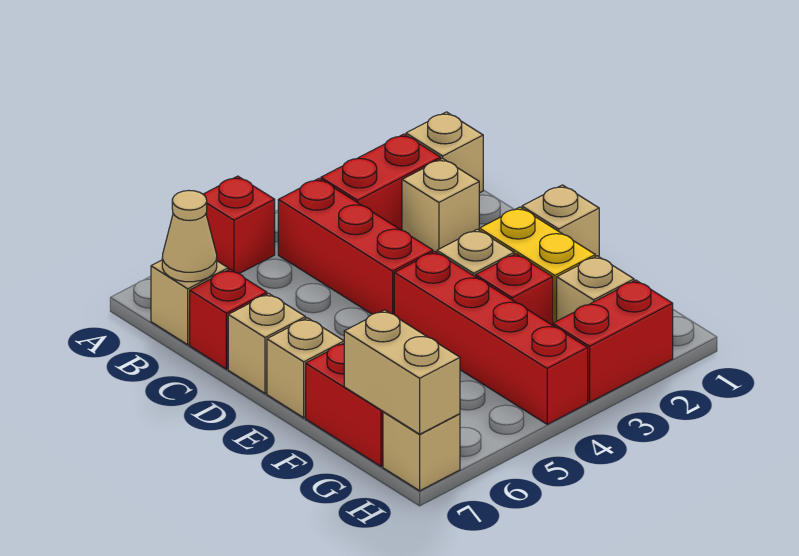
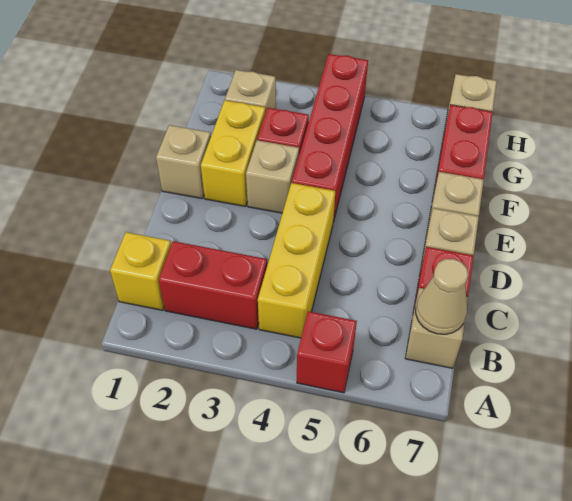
tan 1x1 brick [406,112,483,193] -> yellow 1x1 brick [110,232,171,310]
red 1x3 brick [278,179,433,314] -> yellow 1x3 brick [258,183,335,338]
tan 1x1 brick [402,158,479,252] -> none
tan 1x2 brick [344,310,460,434] -> none
red 1x2 brick [553,280,673,402] -> none

